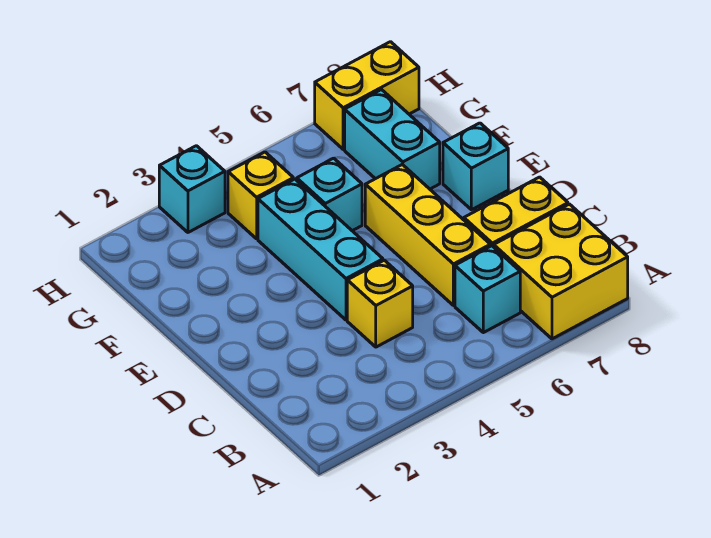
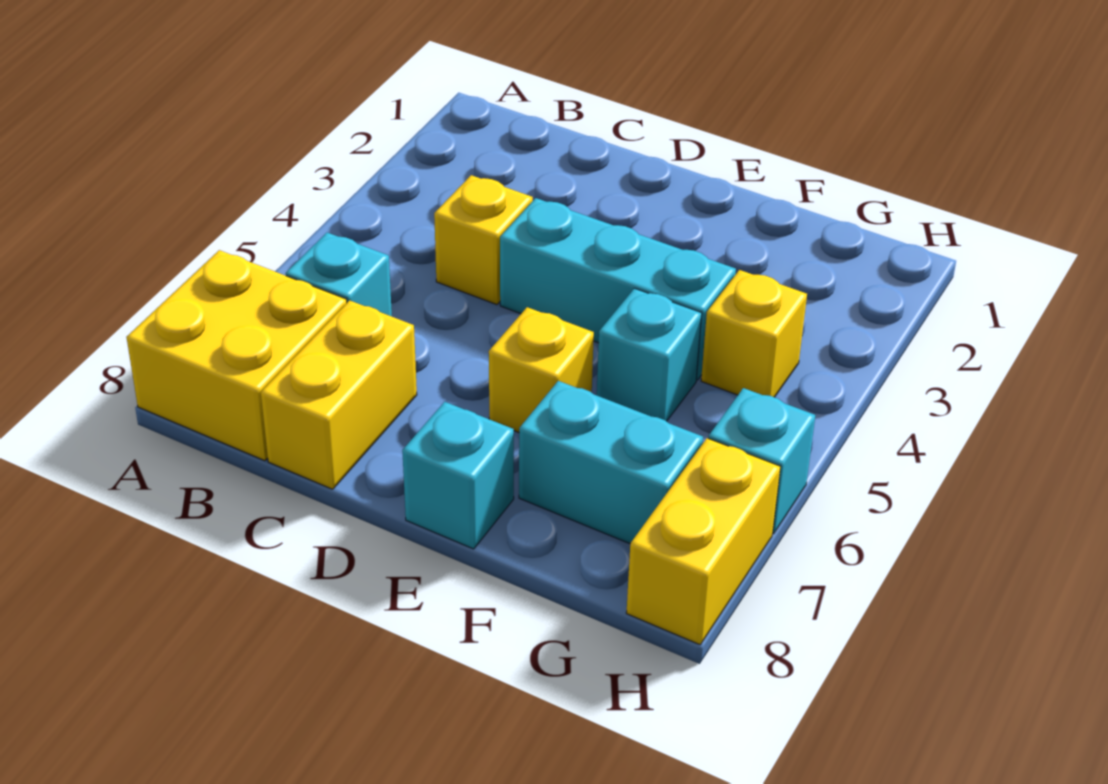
yellow 1x3 brick [365,164,490,306] -> yellow 1x1 brick [489,307,594,432]
cyan 1x1 brick [159,146,225,232] -> cyan 1x1 brick moved to [708,388,815,534]

